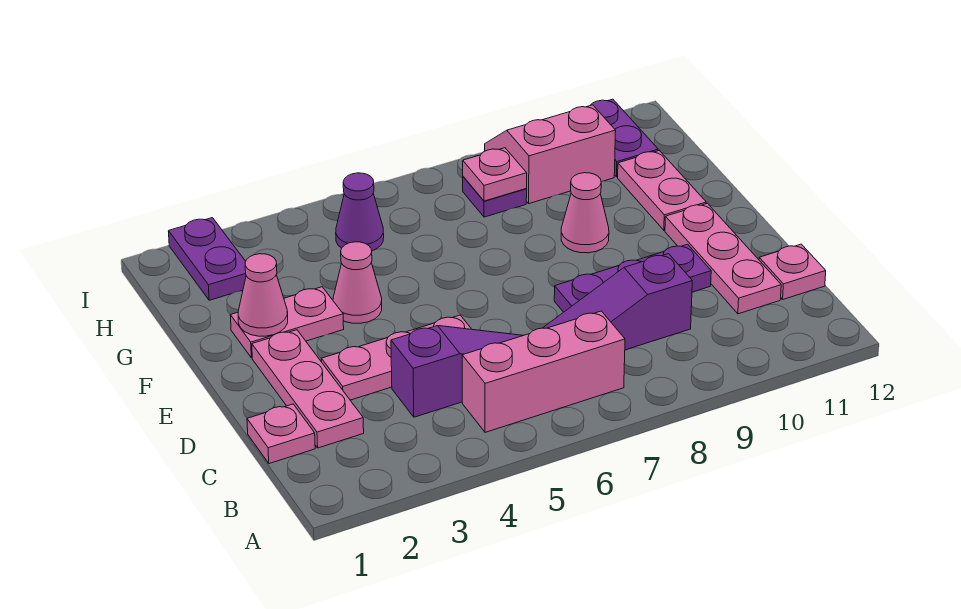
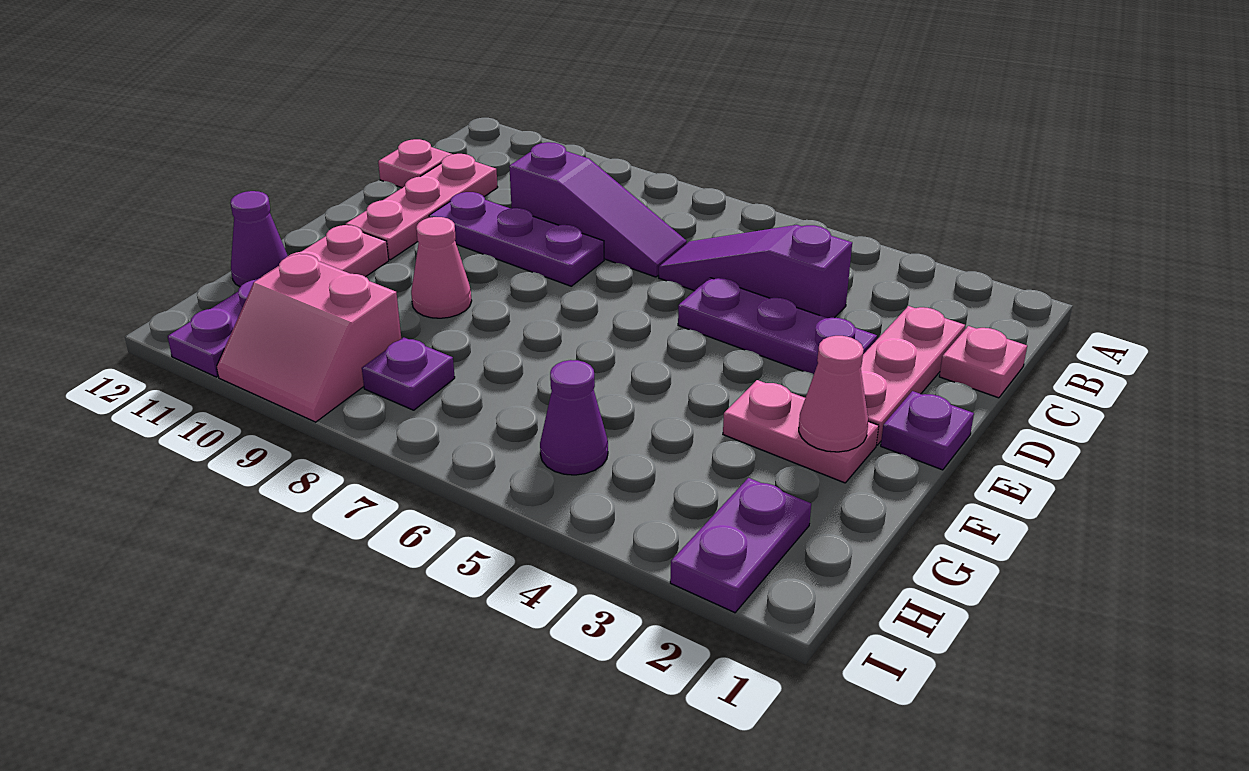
pink 1x3 brick [462,311,625,432] -> none
pink 1x3 plate [321,315,471,400] -> purple 1x3 plate [678,278,877,374]
none -> purple 1x1 plate [881,391,974,470]
pink 1x1 cone [333,242,382,323] -> none
none -> purple 1x1 cone [231,191,288,287]
pink 1x1 plate [463,148,527,201] -> none

